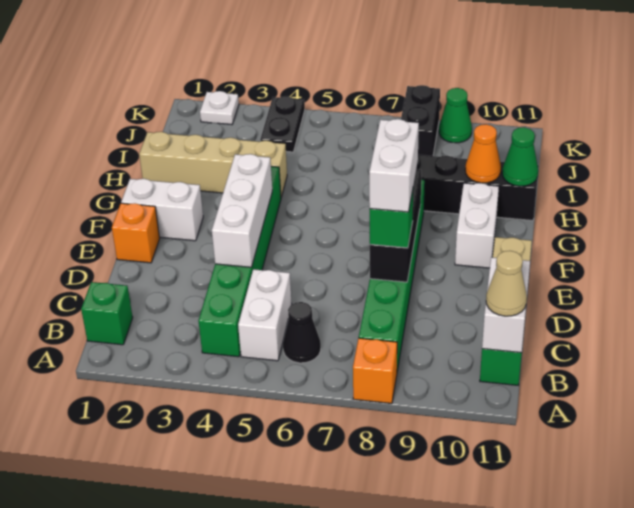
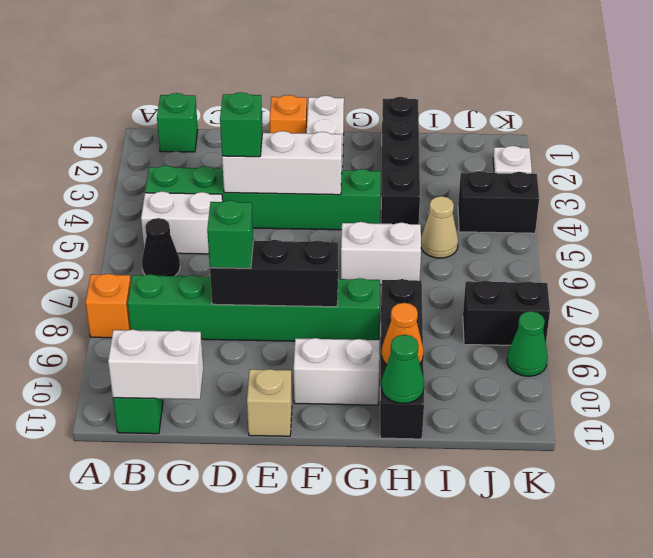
tan 1x1 cone [486,251,527,316] -> tan 1x1 cone moved to [421,196,458,258]
none -> green 1x1 brick [220,92,262,157]
white 1x2 brick [369,119,419,212] -> white 1x2 brick moved to [341,222,421,285]
tan 1x4 brick [139,132,287,197] -> black 1x4 brick [381,97,420,224]
black 1x2 plate [260,96,305,152] -> black 1x2 brick [458,171,539,233]

